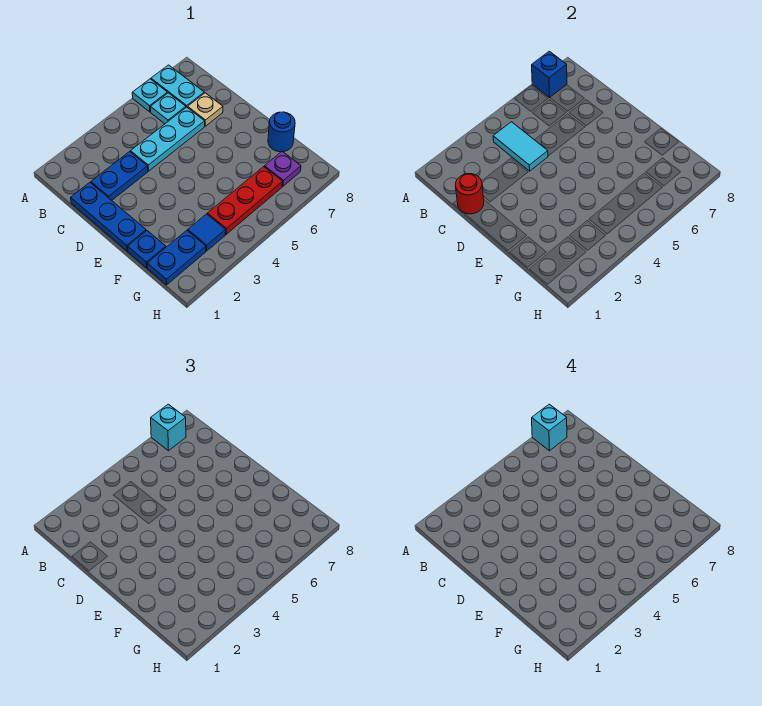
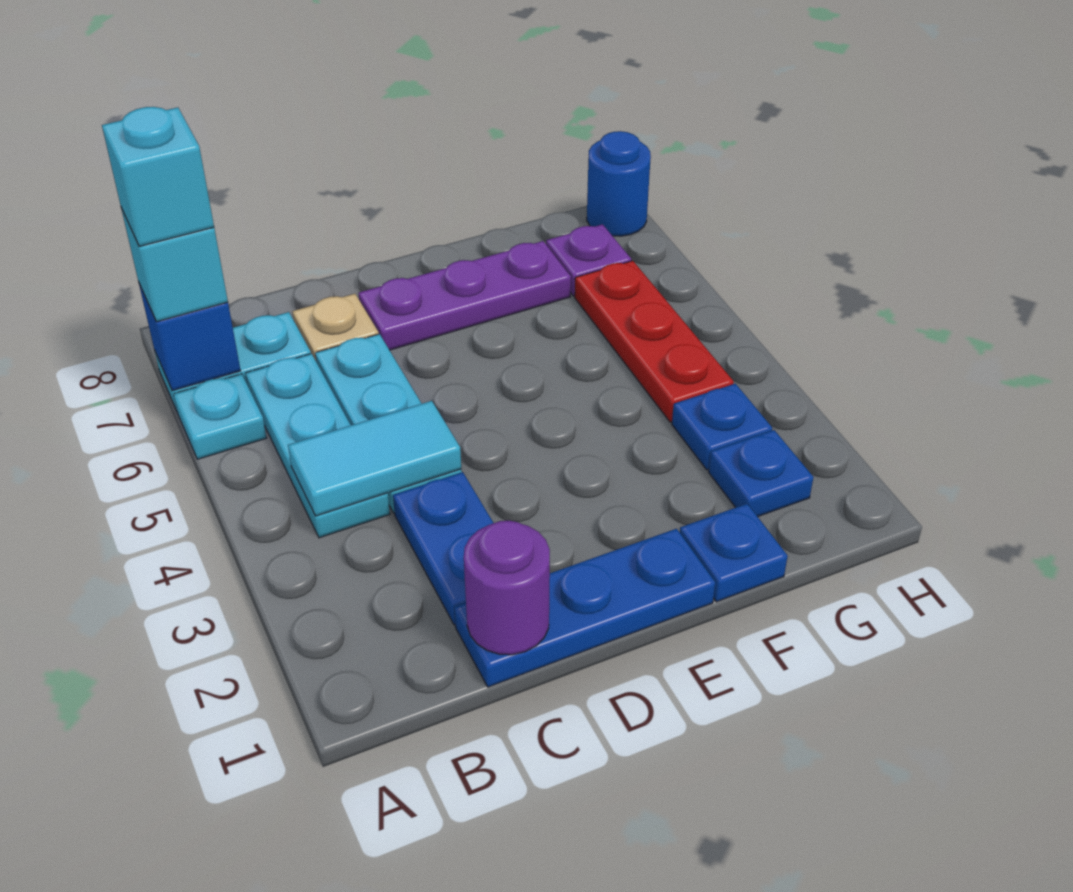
cyan 1x1 plate [151,93,186,124] -> cyan 1x3 plate [245,354,390,538]
red 1x1 round brick [455,174,484,214] -> purple 1x1 round brick [464,521,550,655]
none -> purple 1x3 plate [358,241,571,350]
blue 1x1 round brick [268,112,295,152] -> blue 1x1 round brick moved to [587,131,651,236]
blue 1x2 plate [147,230,206,285] -> blue 1x1 plate [708,430,813,517]
blue 1x1 tile [188,214,226,251] -> blue 1x1 plate [672,384,772,470]

